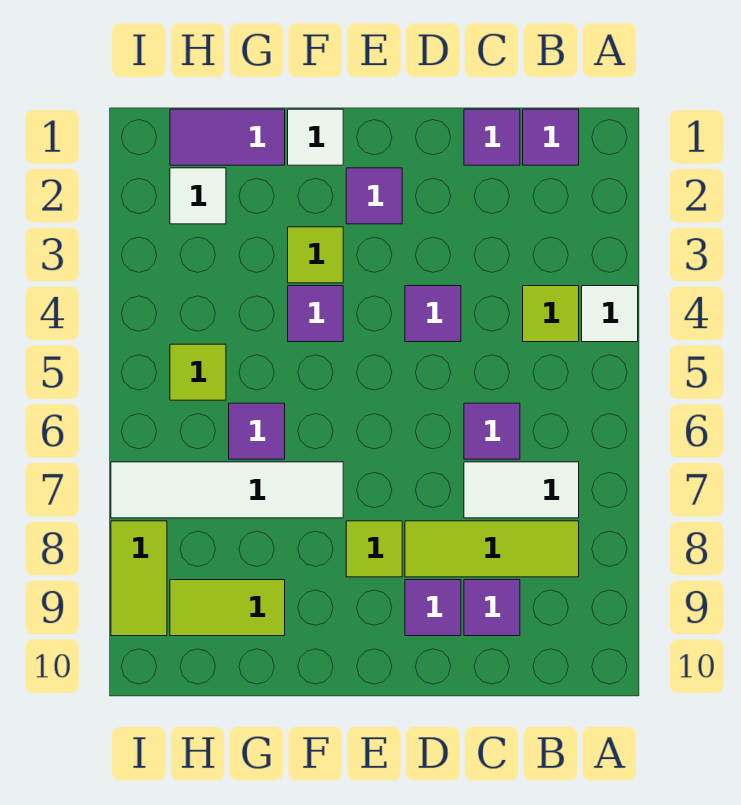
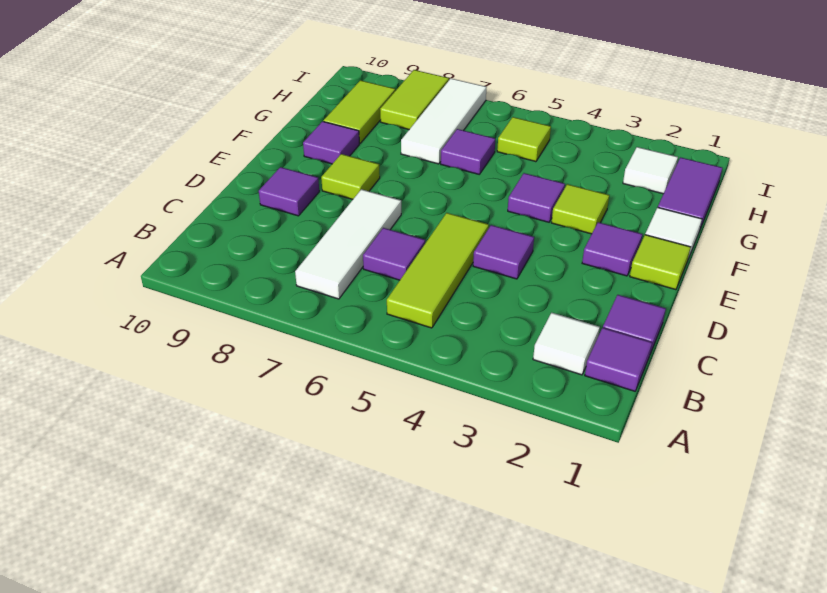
white 1x1 tile [582,286,638,342] -> white 1x1 tile moved to [533,313,600,375]
lime 1x1 tile [523,286,579,342] -> lime 1x1 tile moved to [630,235,691,290]
white 1x2 tile [464,462,579,518] -> white 1x3 tile [295,189,401,299]
lime 1x3 tile [405,521,579,577] -> lime 1x3 tile moved to [387,213,489,328]
purple 1x1 tile [464,580,520,636] -> purple 1x1 tile moved to [303,121,359,164]
white 1x4 tile [111,462,343,518] -> white 1x3 tile [401,79,487,164]
lime 1x2 tile [111,521,167,636] -> lime 1x2 tile turned to [380,70,449,129]

